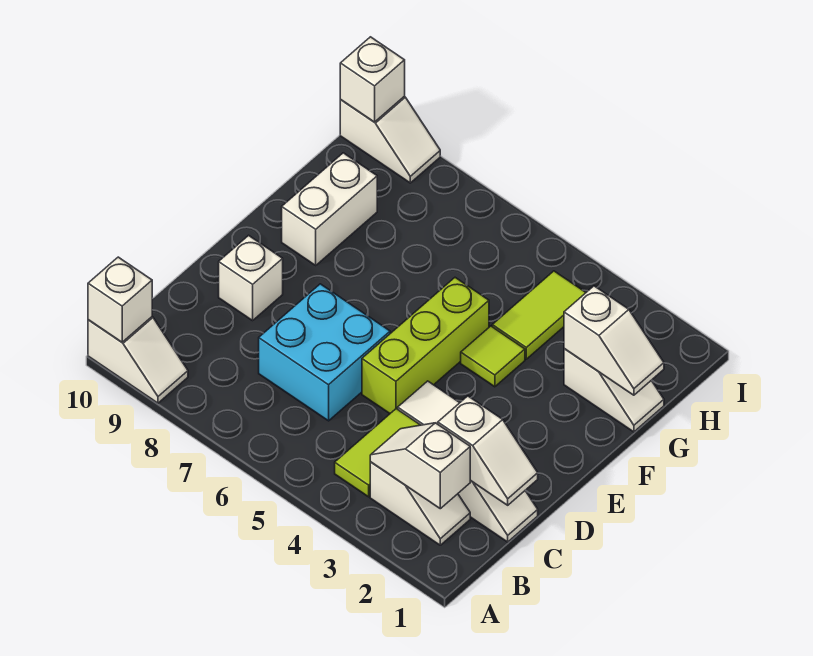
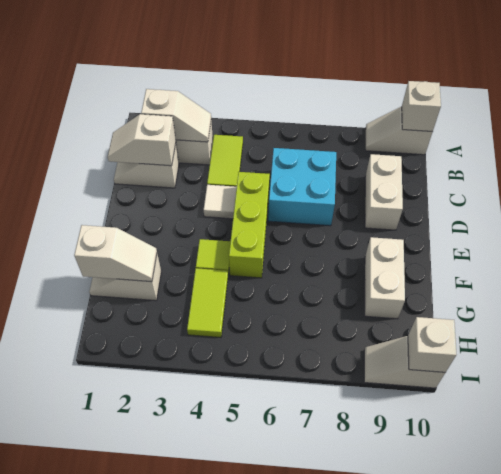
white 1x1 brick [219,235,283,321] -> white 1x2 brick [365,154,403,230]
white 1x2 slope [564,286,664,395] -> white 1x2 slope turned to [74,225,157,282]

